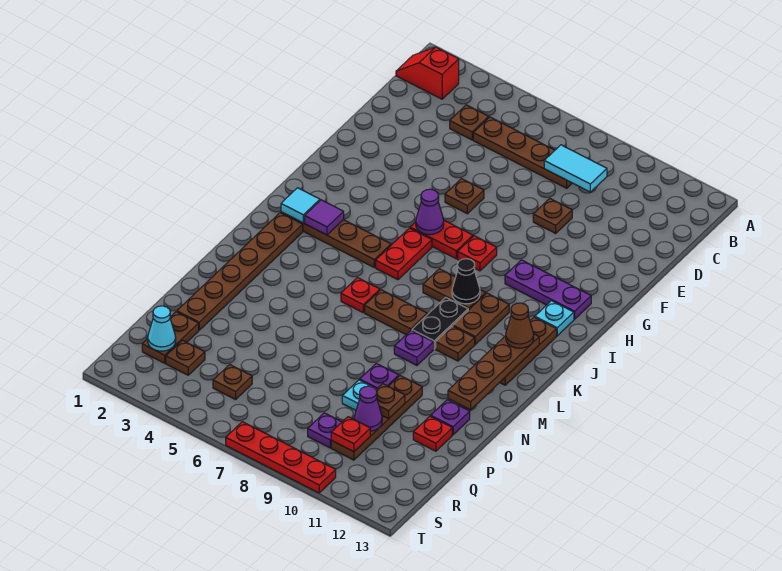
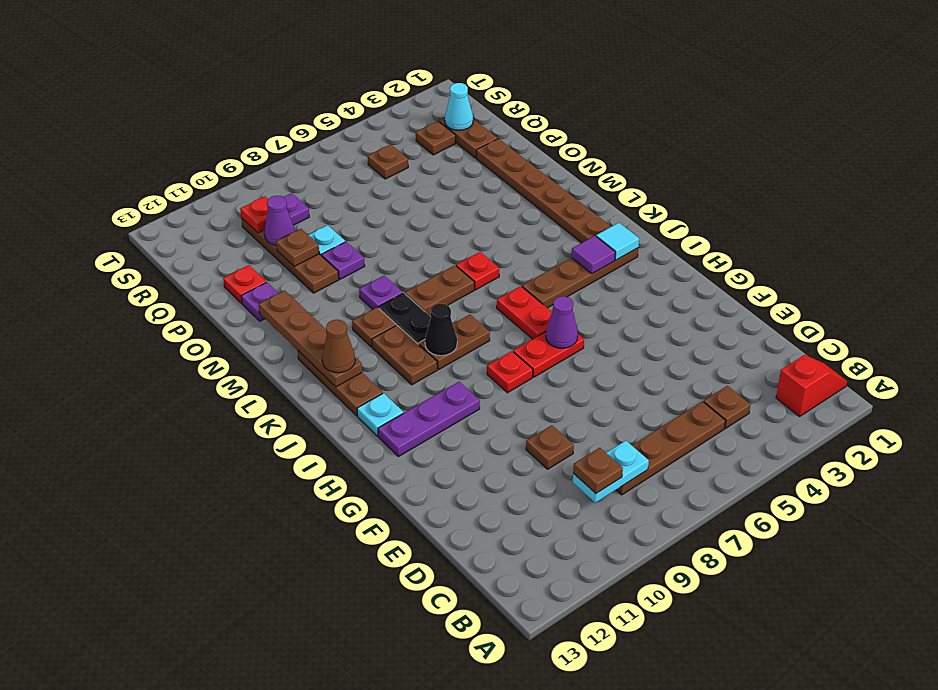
cyan 1x2 tile [544,145,607,192] -> cyan 1x2 plate [573,441,649,503]
brown 1x1 plate [445,179,484,214] -> brown 1x1 plate moved to [573,448,623,493]
red 1x4 plate [226,422,336,493] -> none

